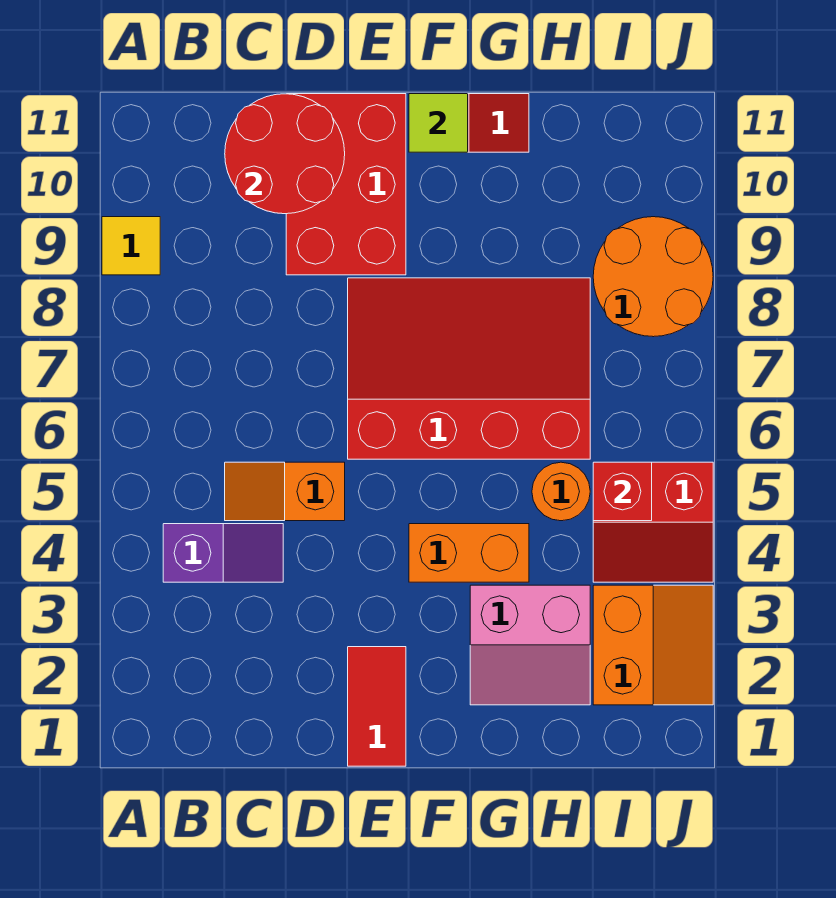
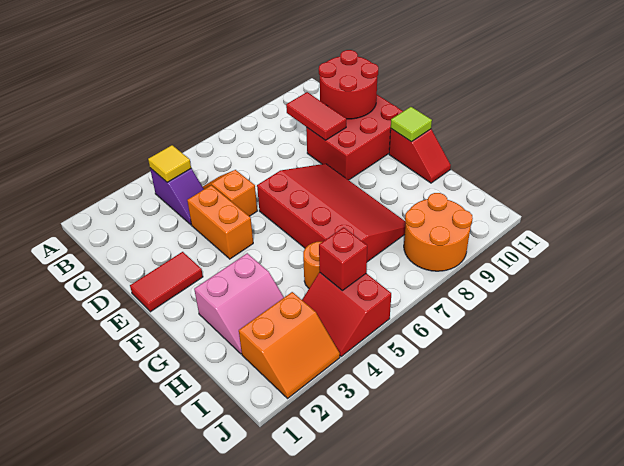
yellow 1x1 tile [102,217,160,275] -> yellow 1x1 tile moved to [148,145,191,182]
none -> red 1x2 tile [286,92,346,140]
orange 1x2 brick [409,524,529,582] -> orange 1x2 brick moved to [187,185,253,259]
pink 2x2 slope [470,585,590,705] -> pink 2x2 slope turned to [194,253,284,354]

